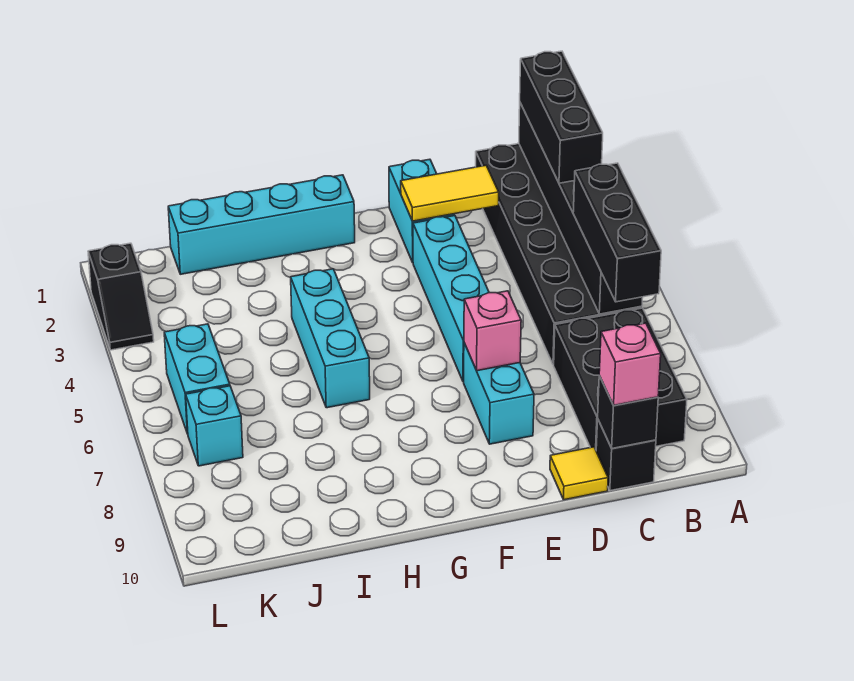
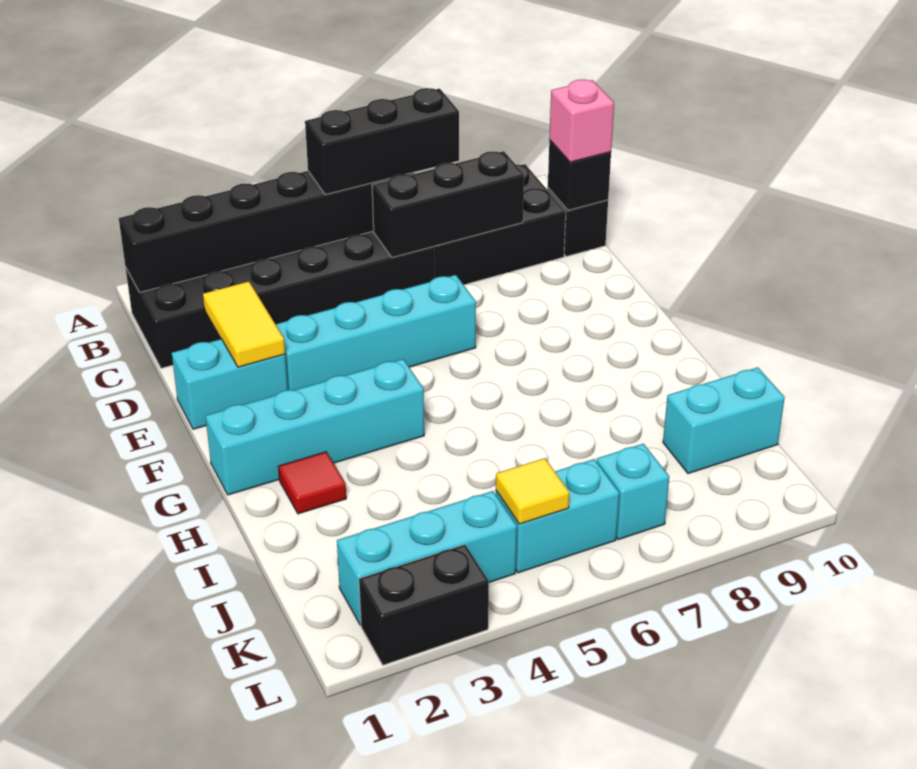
black 1x3 brick [520,51,603,183] -> black 1x3 brick moved to [372,151,524,257]
yellow 1x1 tile [550,447,608,500] -> yellow 1x1 tile moved to [496,458,569,524]
cyan 1x2 brick [464,343,534,444] -> cyan 1x2 brick moved to [663,367,785,474]
pink 1x1 brick [464,291,521,371] -> none
cyan 1x4 brick [168,175,355,274] -> cyan 1x4 brick turned to [206,359,424,495]
none -> red 1x1 tile [278,452,346,514]
cyan 1x3 brick [291,269,370,408] -> cyan 1x3 brick moved to [337,491,517,625]
black 1x2 slope [88,243,154,350] -> black 1x2 brick [359,545,489,665]

